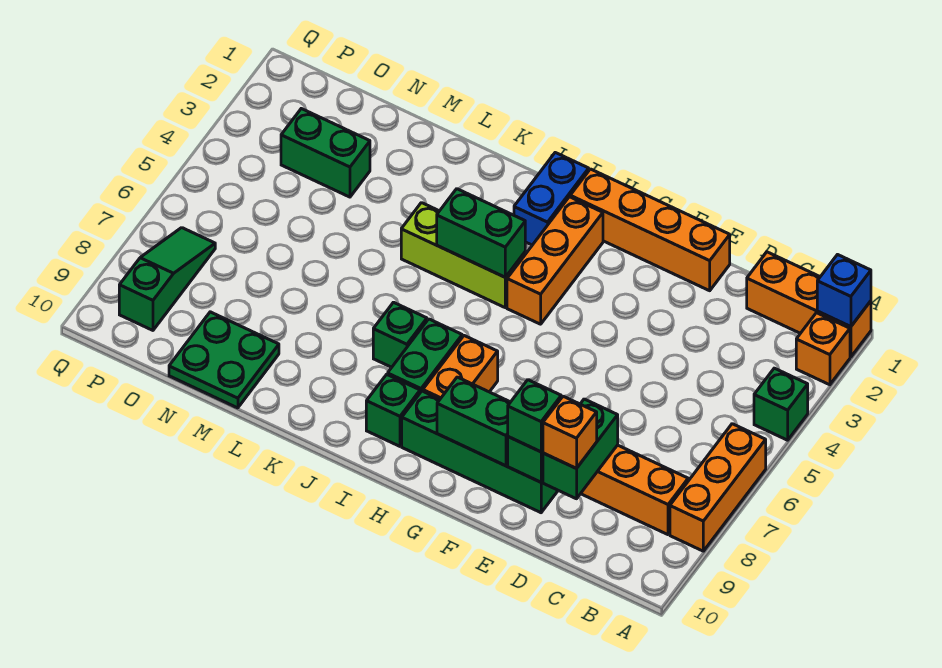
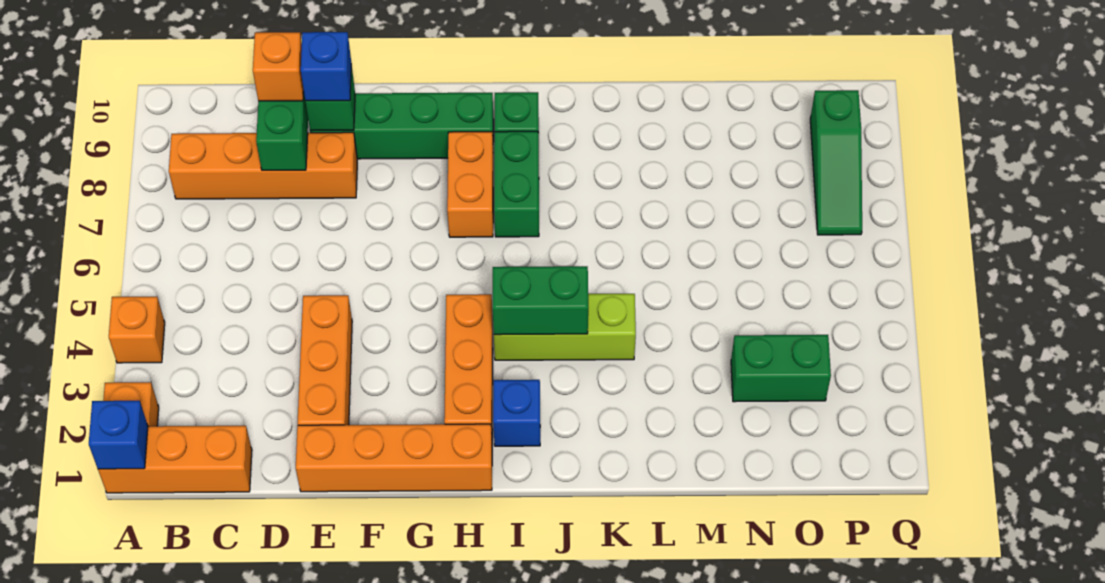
green 1x1 brick [754,368,808,440] -> orange 1x1 brick [109,297,165,363]
orange 1x3 brick [670,424,766,551] -> orange 1x3 brick moved to [298,295,352,425]
green 1x1 brick [508,380,561,452] -> blue 1x1 brick [301,32,351,101]
green 1x2 brick [437,377,510,466] -> none
blue 1x2 brick [514,153,589,245] -> blue 1x1 brick [493,380,540,446]
green 1x1 brick [373,302,427,367] -> none
green 2x2 plate [169,312,279,408] -> none

